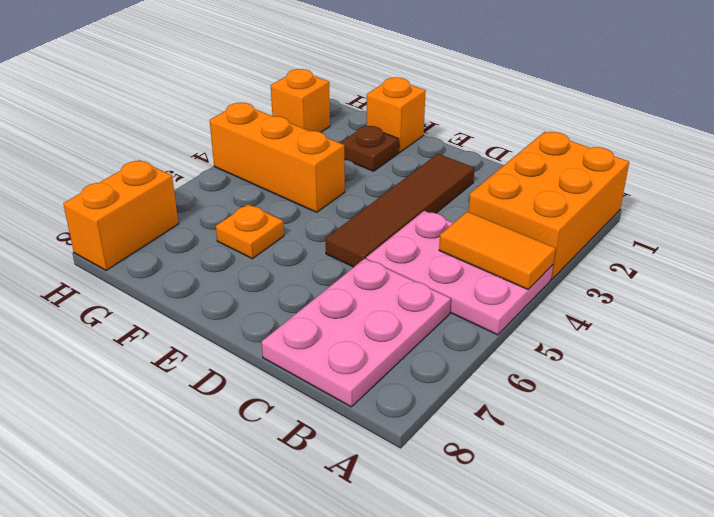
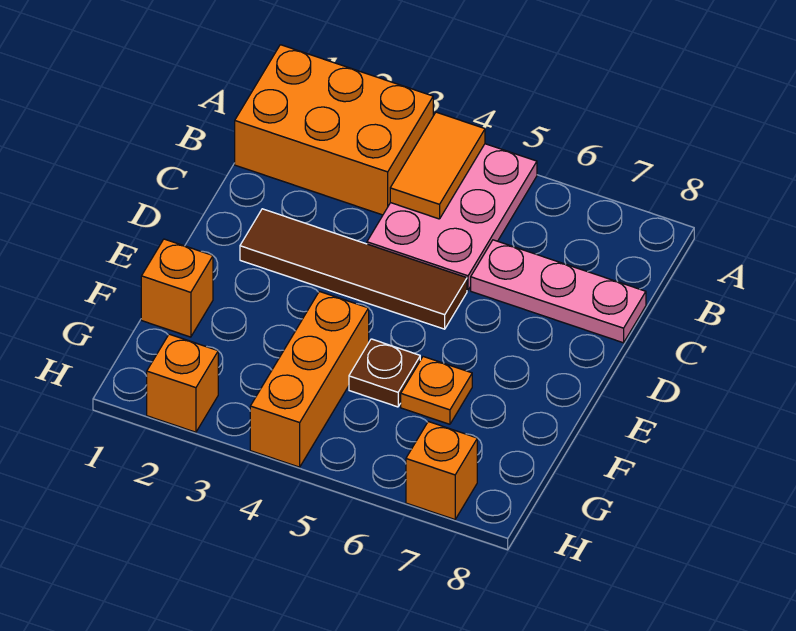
pink 2x3 plate [262,258,451,407] -> pink 1x3 plate [471,240,646,343]
brown 1x1 plate [340,126,399,171] -> brown 1x1 plate moved to [349,339,420,407]
orange 1x2 brick [63,160,179,271] -> orange 1x1 brick [406,422,477,519]

